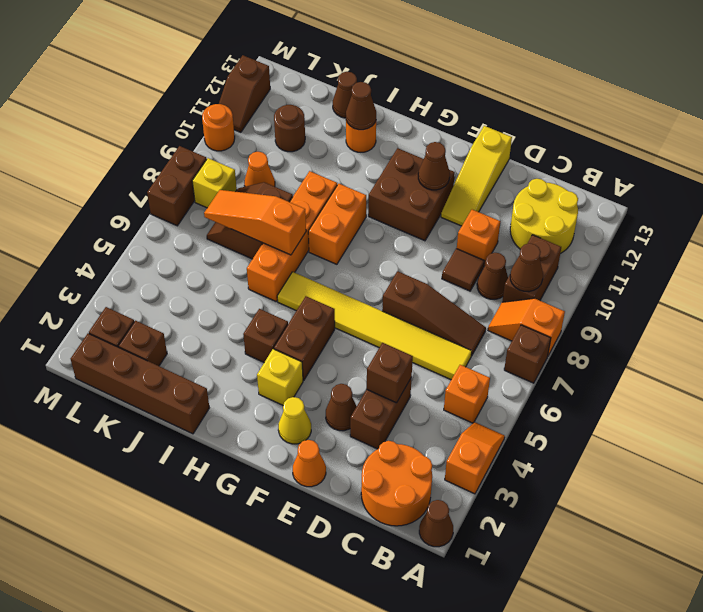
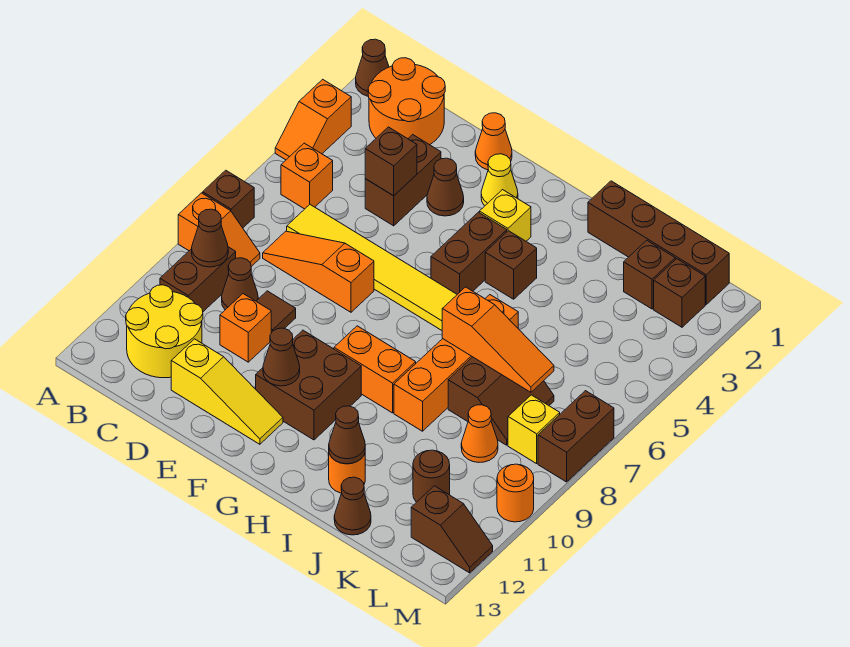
brown 1x3 slope [382,271,486,356] -> orange 1x3 slope [263,231,374,312]
yellow 1x3 slope [441,126,512,226] -> yellow 1x3 slope turned to [171,339,283,444]
orange 1x2 brick [308,184,366,264] -> orange 1x2 brick turned to [334,326,416,413]
brown 1x2 slope [219,55,270,132] -> brown 1x2 slope turned to [411,486,493,573]

